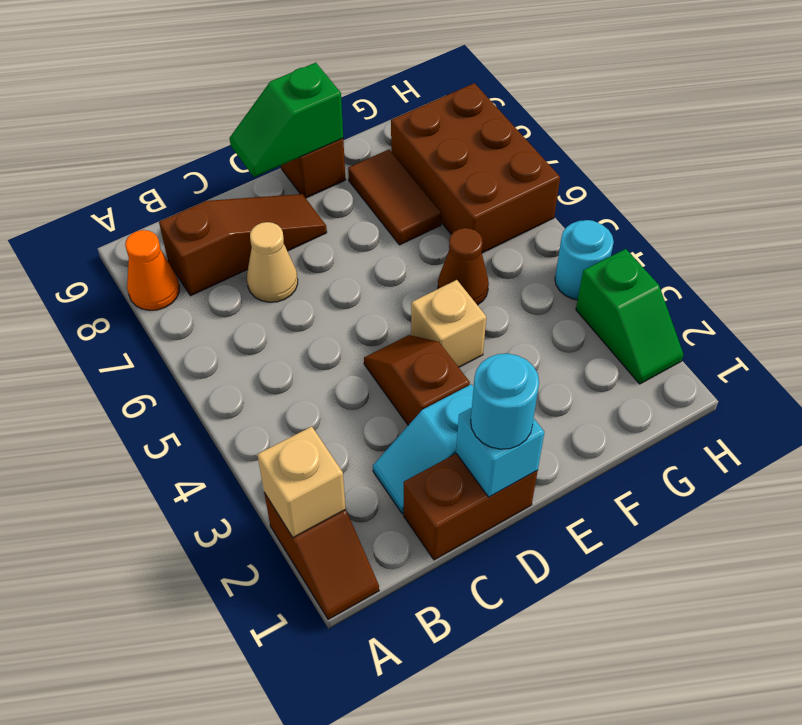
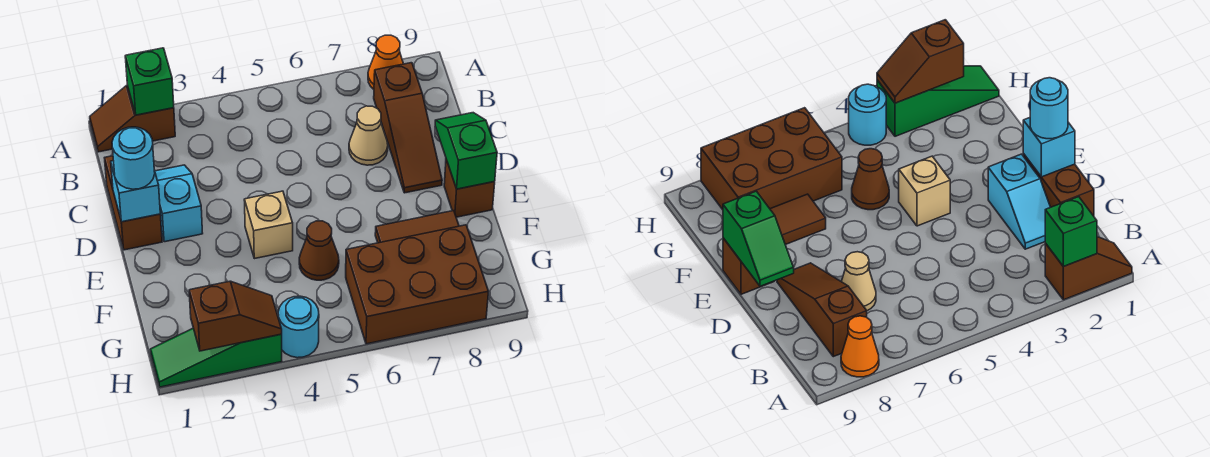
tan 1x1 brick [257,426,346,537] -> green 1x1 brick [125,48,174,115]
brown 1x2 slope [364,335,470,425] -> brown 1x2 slope moved to [189,281,282,351]
green 1x2 slope [576,249,683,384] -> green 1x3 slope [150,328,282,387]

